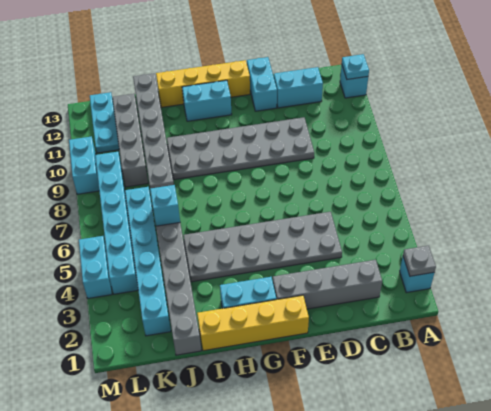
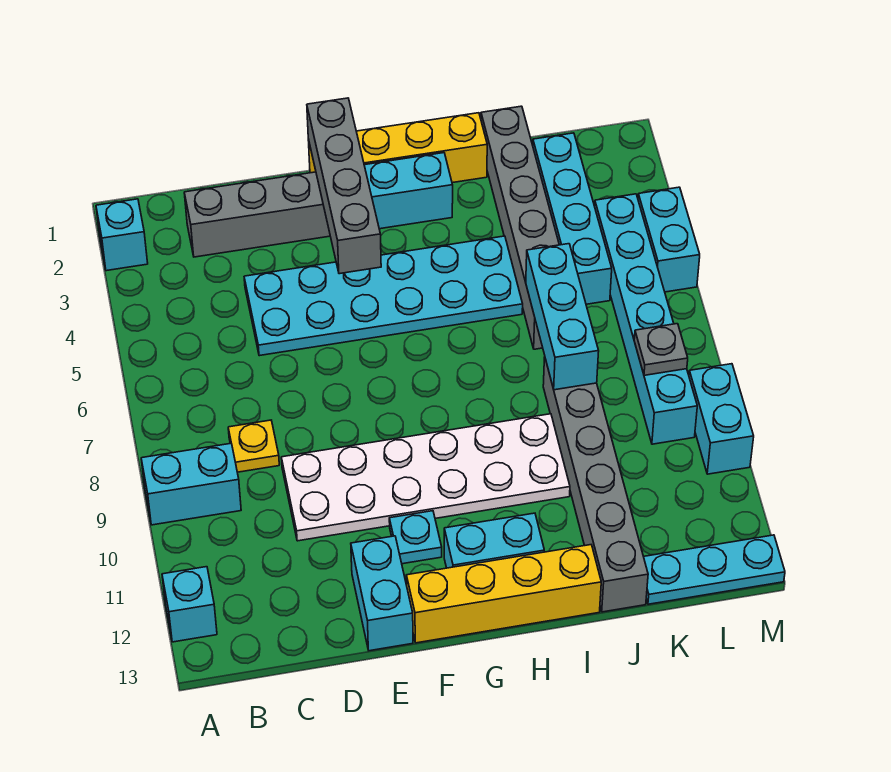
grey 1x1 plate [403,246,436,276] -> grey 1x1 plate moved to [634,324,688,375]
cyan 1x1 plate [342,54,369,79] -> cyan 1x1 plate moved to [389,511,442,564]
none -> yellow 1x1 plate [228,420,279,472]
cyan 1x2 brick [274,67,323,108] -> cyan 1x2 brick moved to [141,443,241,525]
grey 2x6 plate [183,212,342,282] -> cyan 2x6 plate [244,236,523,356]
grey 2x6 plate [167,117,314,180] -> white 2x6 plate [281,414,570,541]
cyan 1x1 brick [150,185,180,226] -> cyan 1x3 brick [526,244,599,390]
cyan 1x6 brick [125,187,171,336] -> cyan 1x4 brick [533,133,612,304]
grey 1x4 brick [112,94,148,187] -> grey 1x4 brick moved to [307,98,381,274]
cyan 1x3 plate [90,92,119,153] -> cyan 1x3 plate turned to [644,535,785,604]

